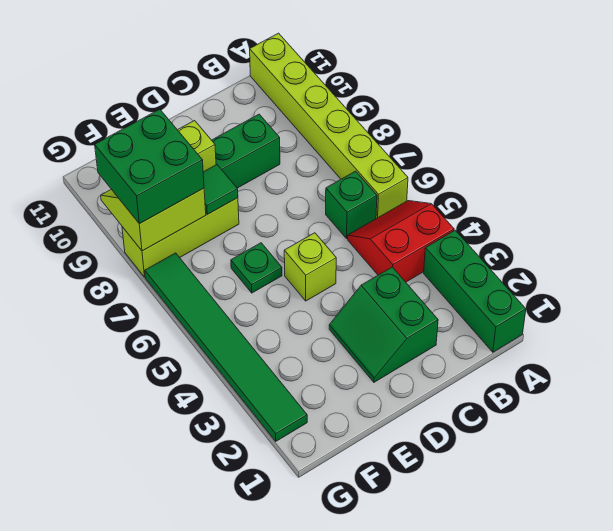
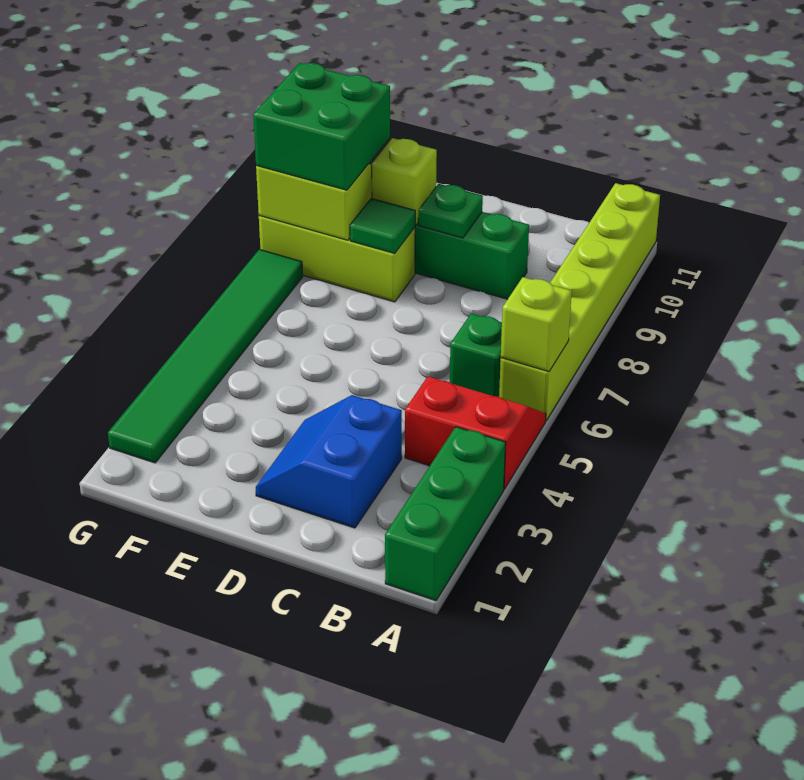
green 2x2 slope [329,267,438,382] -> blue 2x2 slope [256,395,402,528]
lime 1x1 brick [284,233,336,301] -> lime 1x1 brick moved to [501,277,572,372]
green 1x1 plate [231,243,282,293] -> green 1x1 plate moved to [418,184,483,238]

